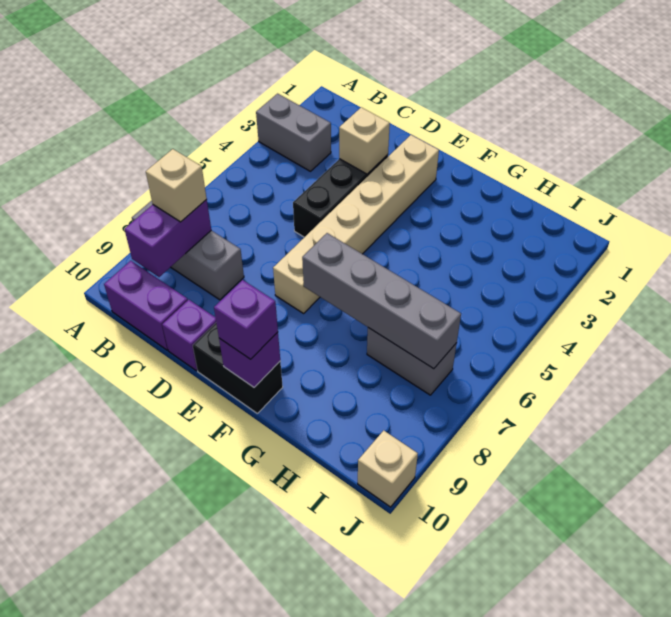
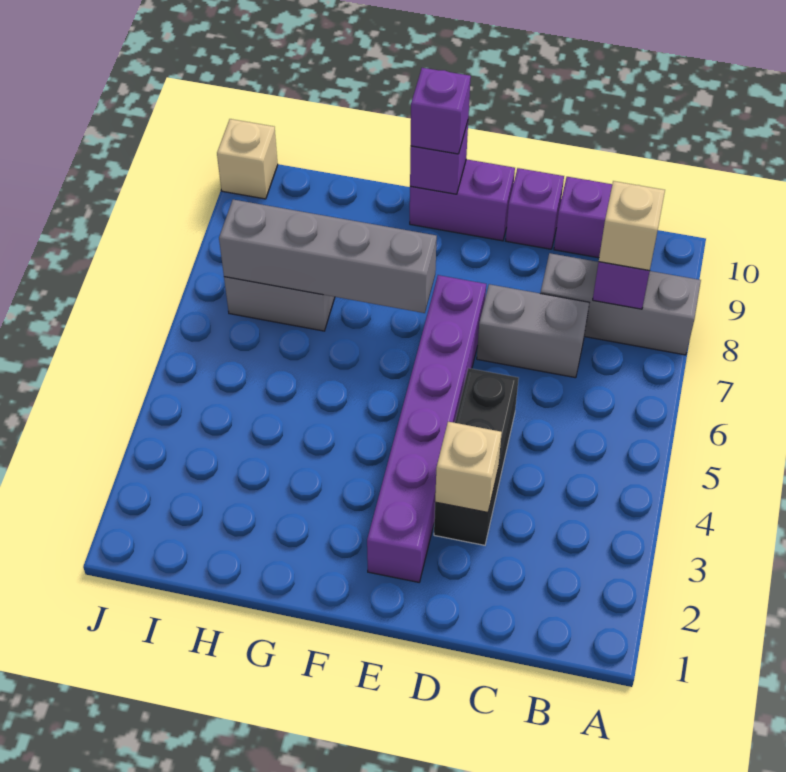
grey 1x2 brick [256,94,331,171] -> grey 1x2 brick moved to [477,284,589,378]
tan 1x6 brick [273,135,439,313] -> purple 1x6 brick [367,275,486,582]
black 1x2 brick [193,323,283,413] -> purple 1x2 brick [410,159,515,241]

